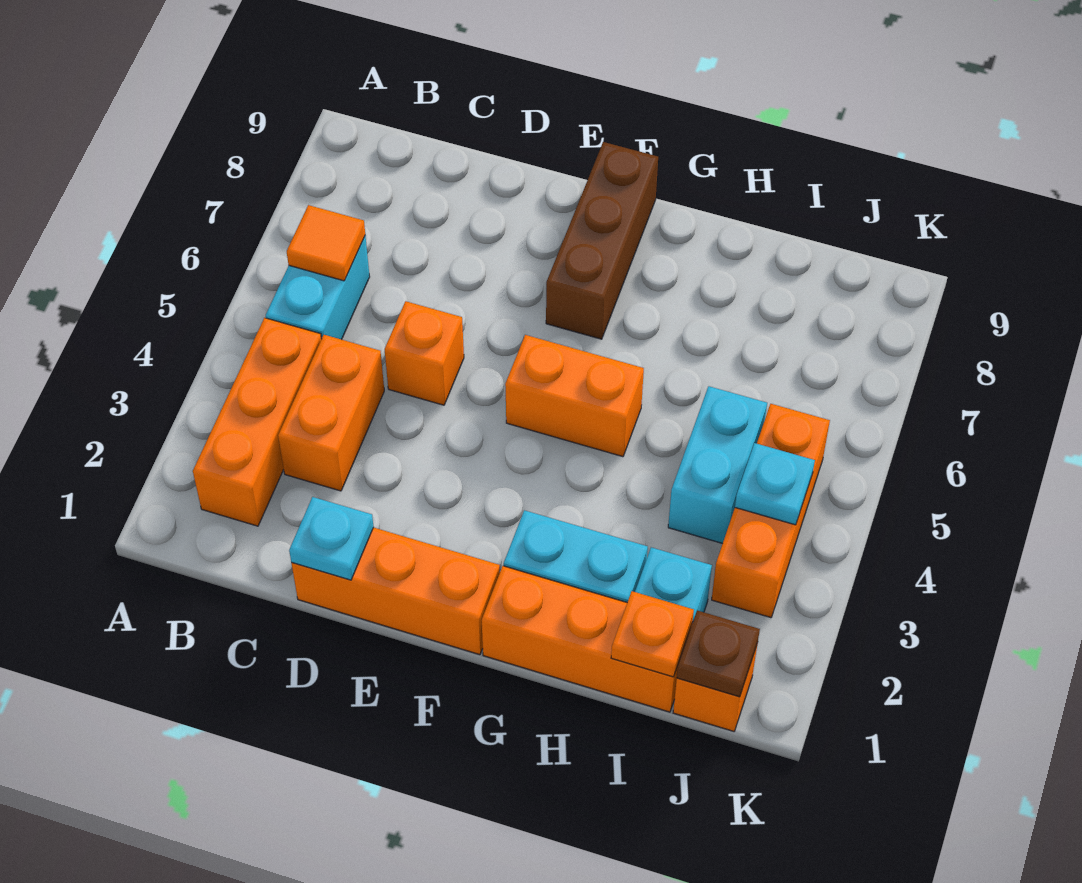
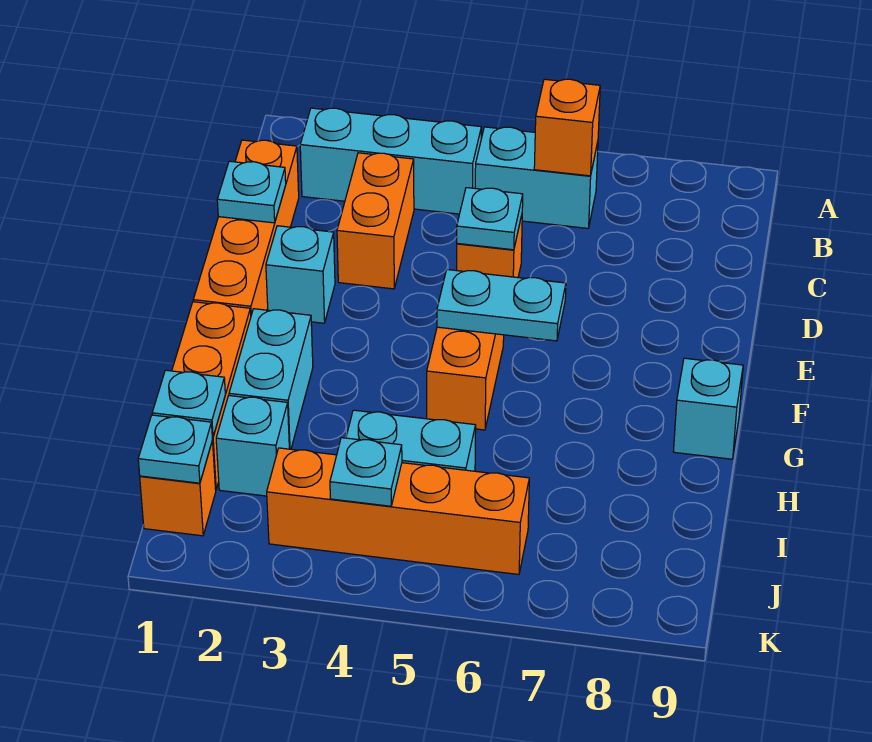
orange 1x3 brick [193,318,321,526] -> cyan 1x3 brick [300,108,481,214]
orange 1x1 tile [287,205,365,281] -> orange 1x1 brick [534,79,600,176]
orange 1x2 brick [278,335,384,491] -> orange 1x2 brick turned to [337,153,414,289]
orange 1x3 brick [292,528,500,655] -> orange 1x4 brick [193,140,299,315]
none -> cyan 1x1 plate [457,188,523,250]
none -> cyan 1x1 brick [266,226,335,323]
none -> cyan 1x2 plate [437,270,566,341]
brown 1x3 brick [546,142,658,339] -> none
none -> cyan 1x1 brick [674,358,743,459]
orange 1x1 plate [611,591,694,677] -> cyan 1x1 plate [152,370,225,437]
brown 1x1 plate [677,611,760,697] -> cyan 1x1 plate [138,415,213,483]
orange 1x3 brick [712,404,830,618] -> orange 1x4 brick [267,448,529,574]

